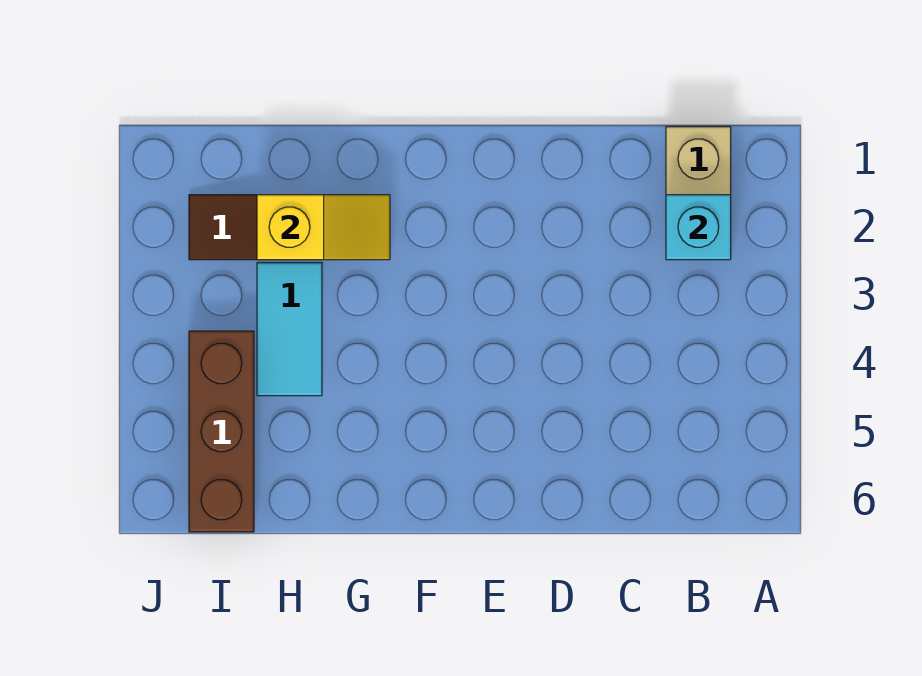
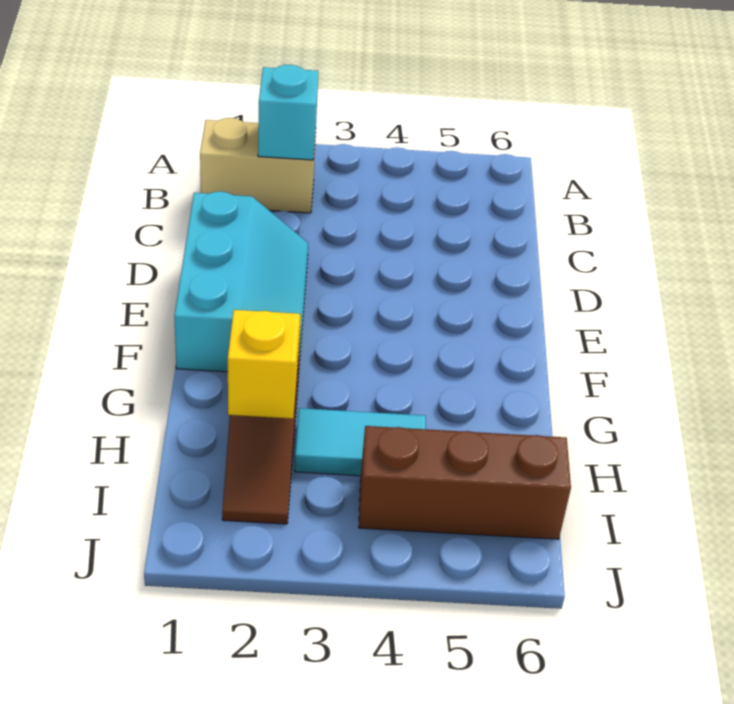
none -> cyan 2x3 slope [174,191,308,372]

